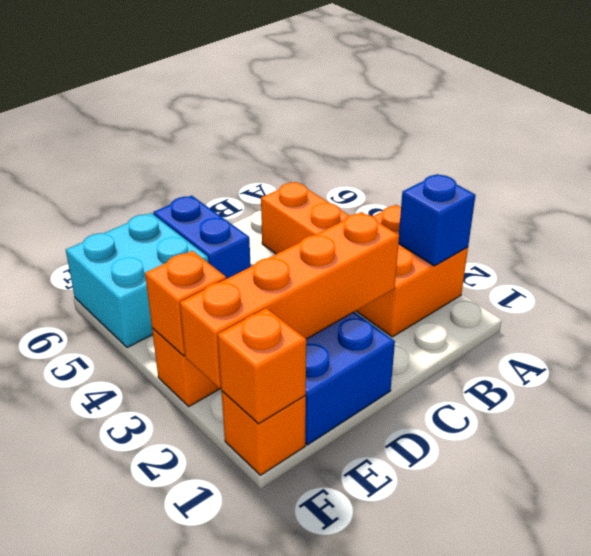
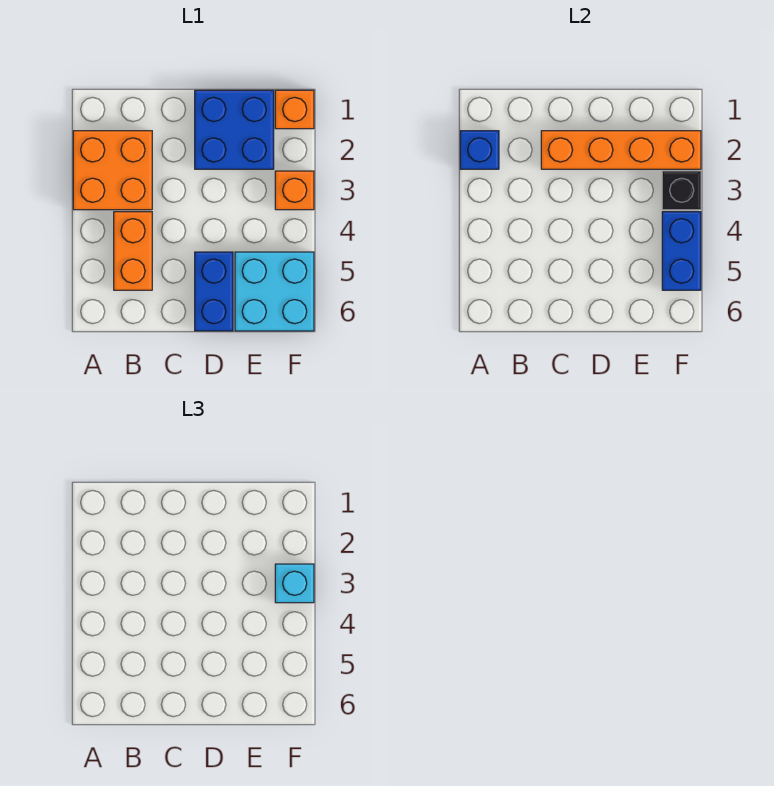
orange 1x1 brick [218,308,306,424] -> none
orange 1x1 brick [145,251,226,356] -> black 1x1 brick [662,171,701,210]
none -> cyan 1x1 brick [275,564,314,603]
none -> blue 1x2 brick [662,212,701,290]

